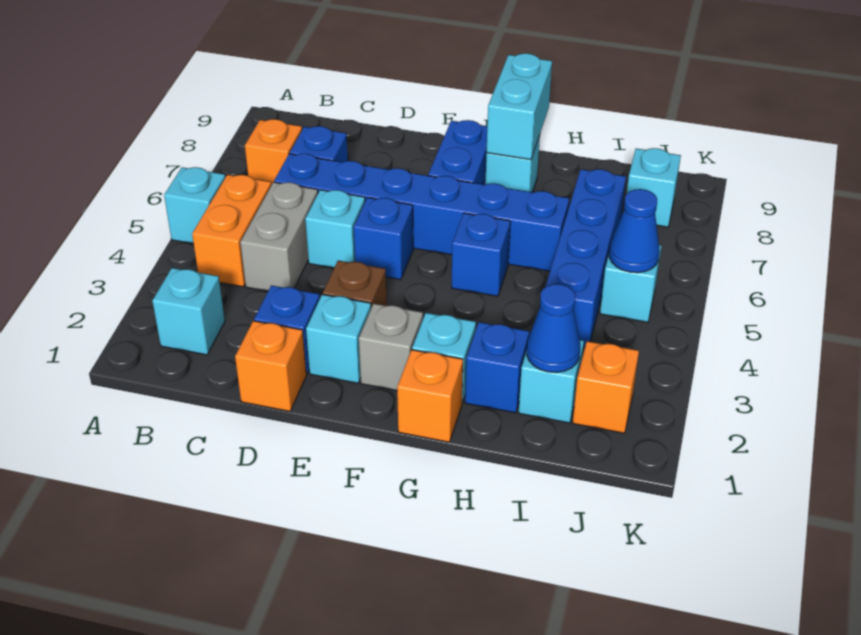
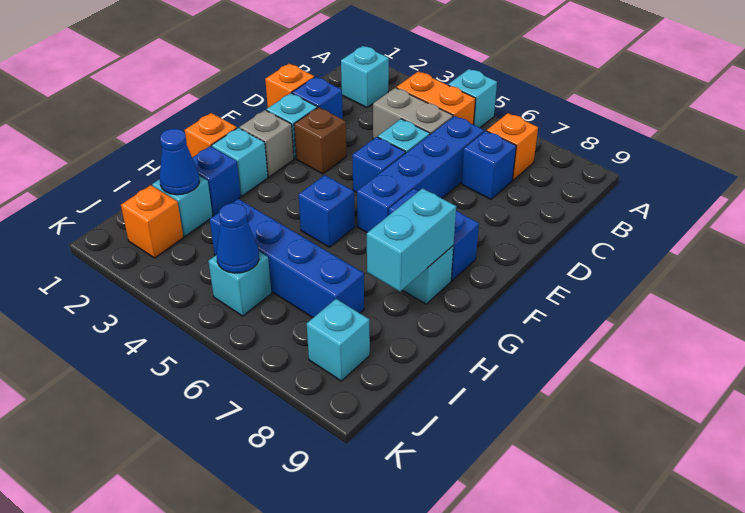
blue 1x6 brick [274,154,569,271] -> blue 1x4 brick [357,116,484,233]
cyan 1x2 brick [487,53,552,160] -> cyan 1x2 brick turned to [367,188,456,292]

